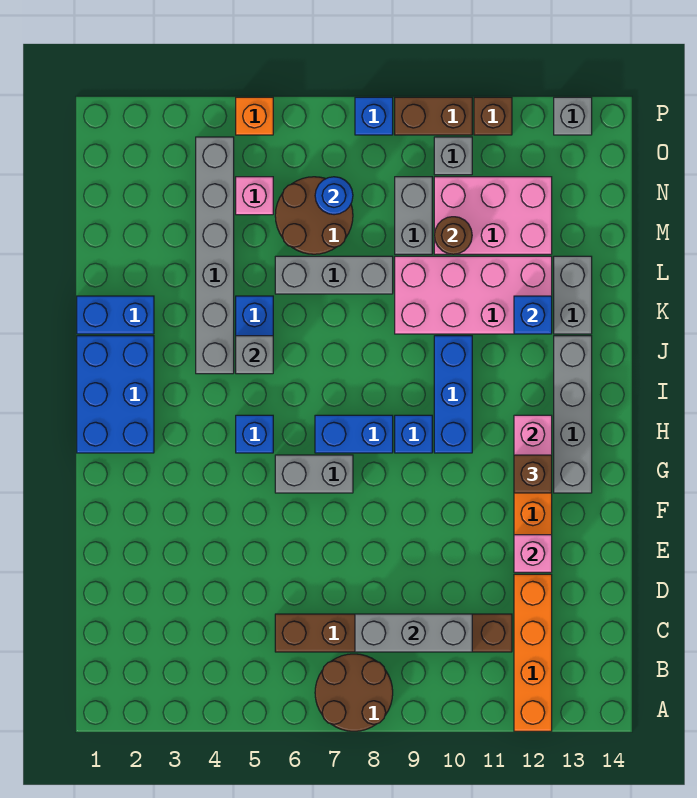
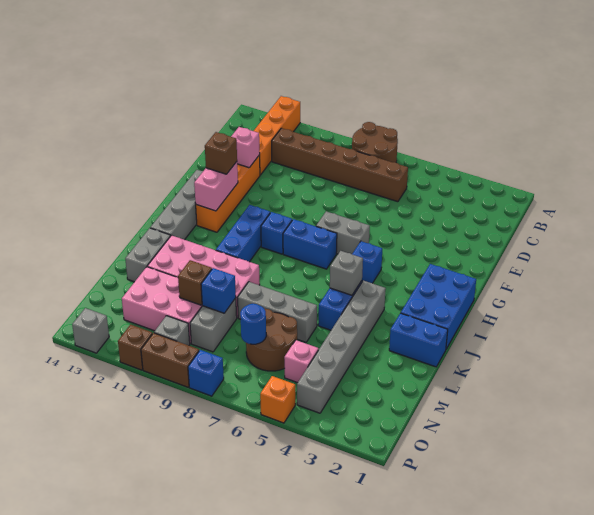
grey 1x3 brick [355,614,472,652] -> none
blue 1x1 brick [514,296,552,334] -> blue 1x1 brick moved to [201,268,236,313]
brown 1x1 round brick [434,217,472,254] -> brown 1x1 brick [178,260,212,305]

